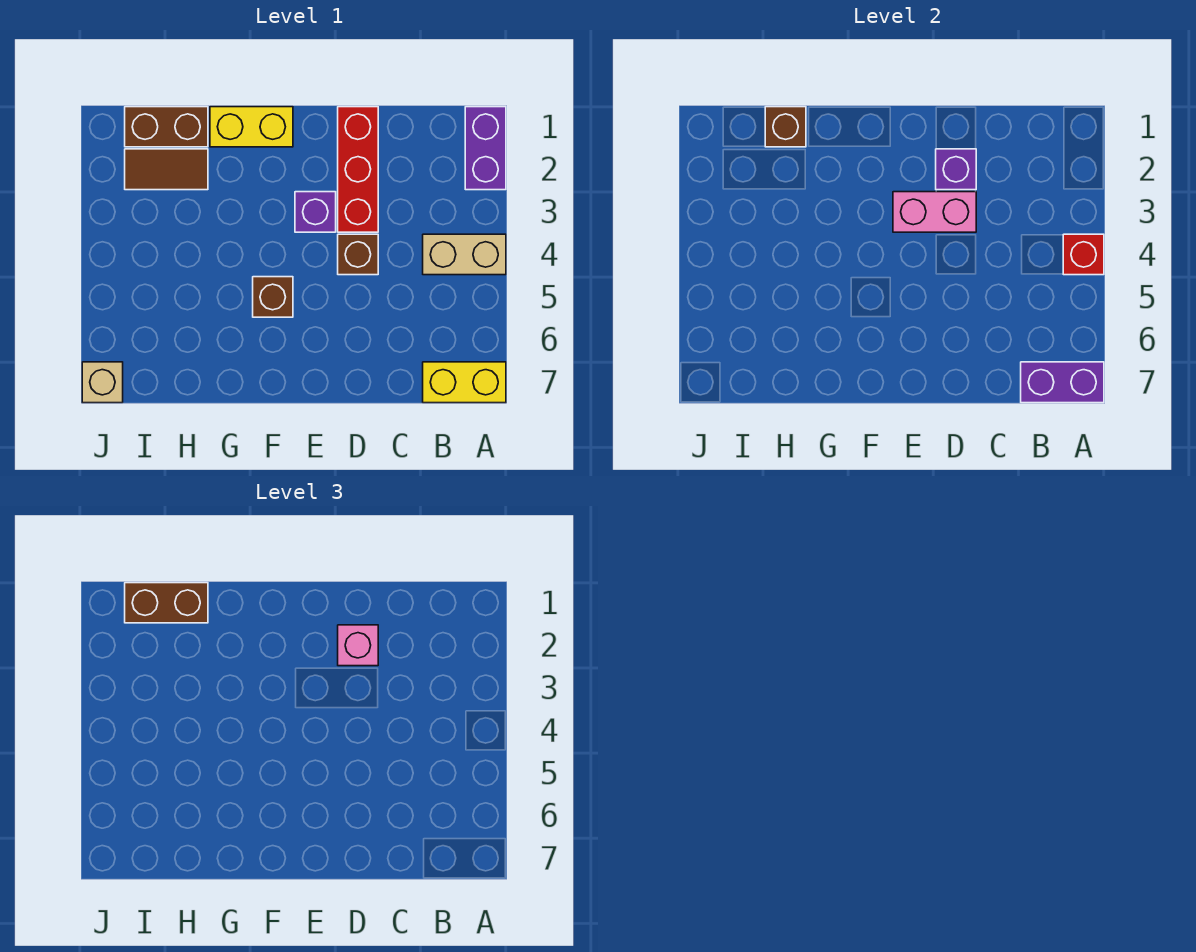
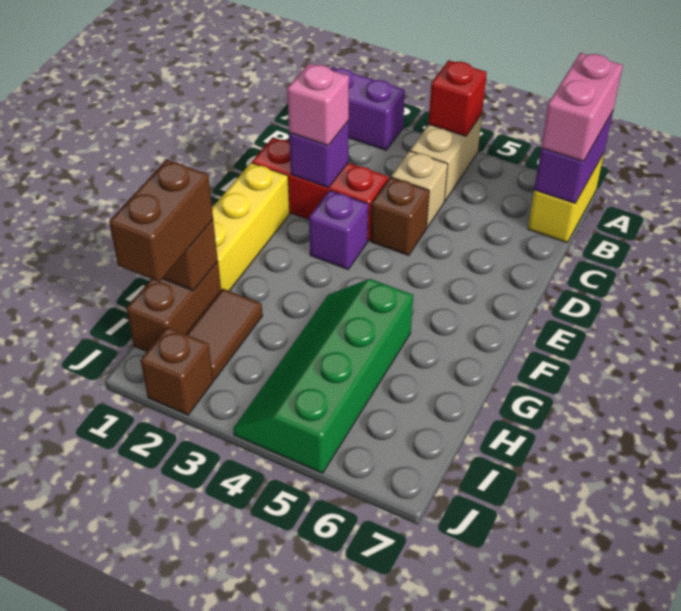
pink 1x2 brick [893,192,976,232] -> pink 1x2 brick moved to [541,53,623,161]
yellow 1x2 brick [210,107,293,147] -> yellow 1x3 brick [212,163,290,291]
brown 1x1 brick [253,277,293,317] -> brown 1x1 brick moved to [140,327,213,415]
none -> green 2x4 slope [233,279,413,473]
tan 1x1 brick [82,362,123,403] -> tan 1x1 brick moved to [391,151,448,227]

